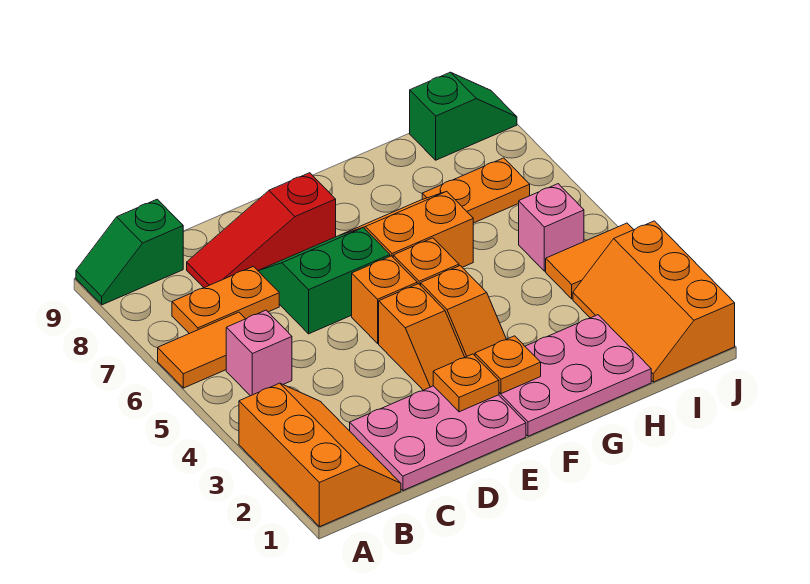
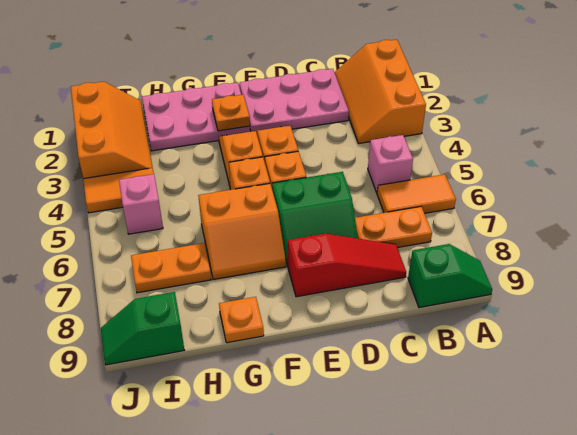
orange 1x1 plate [433,354,499,412] -> orange 1x1 plate moved to [219,297,264,343]

